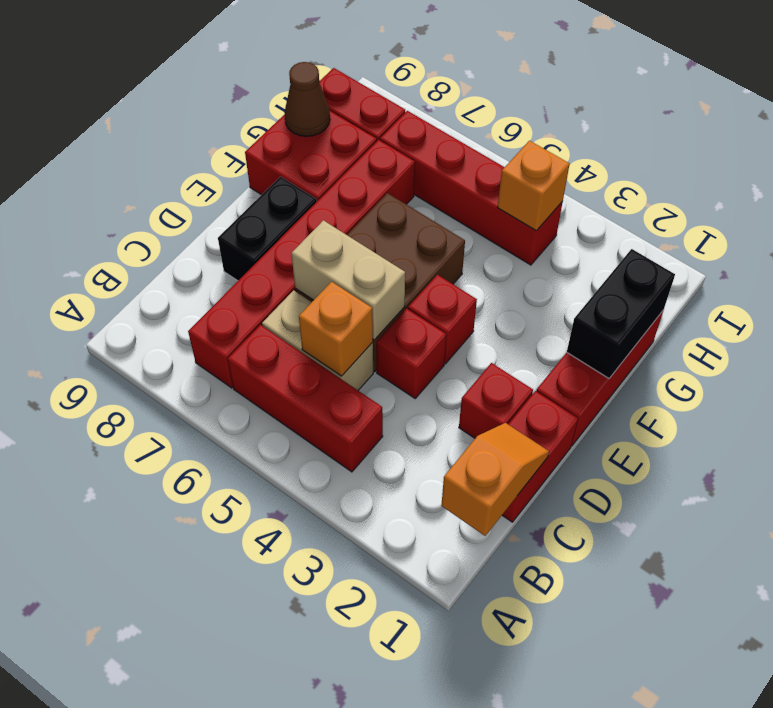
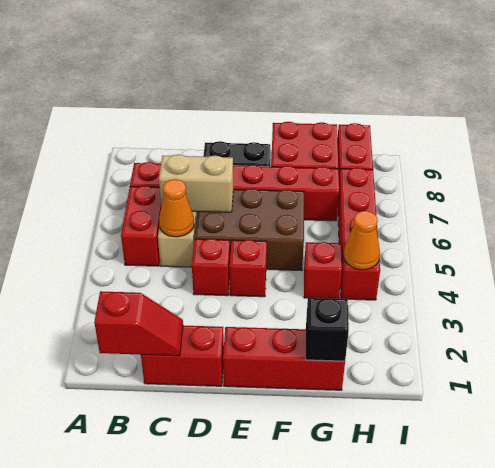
orange 1x2 slope [441,423,549,536] -> red 1x2 slope [94,291,183,356]
red 1x3 brick [228,325,383,472] -> red 1x2 brick [121,186,161,266]
orange 1x1 brick [299,282,373,376] -> orange 1x1 cone [159,179,194,237]
red 1x1 brick [459,363,533,438] -> red 1x1 brick moved to [304,242,342,299]
tan 1x2 brick [291,220,405,340] -> tan 1x2 brick turned to [159,154,233,212]
black 1x2 brick [567,249,675,378] -> black 1x1 brick [306,298,349,361]
brown 1x1 cone [284,62,330,136] -> none
orange 1x1 brick [497,141,570,230] -> orange 1x1 cone [343,211,380,270]

